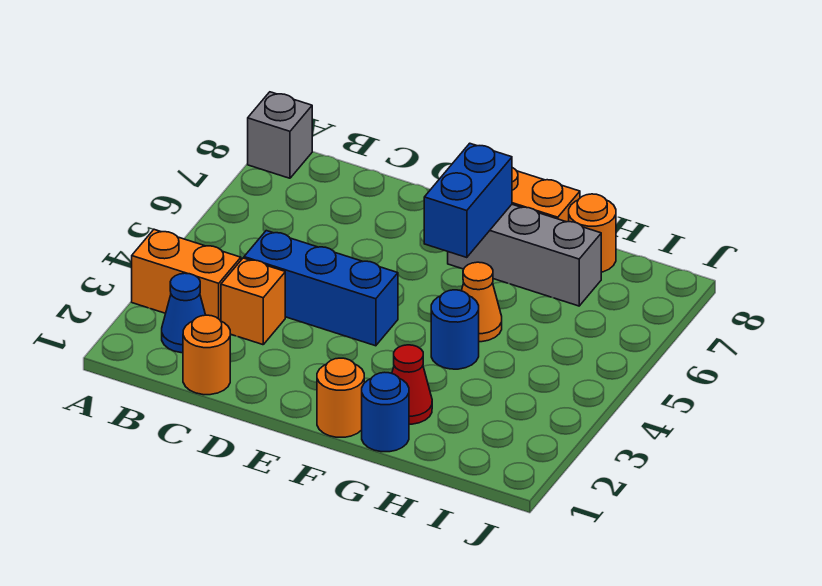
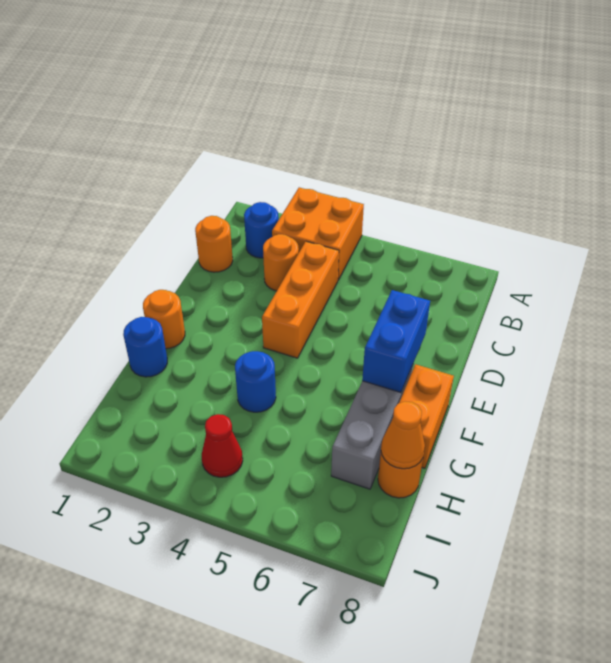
orange 1x2 brick [132,230,241,321] -> orange 2x2 brick [272,187,364,280]
grey 1x1 brick [248,92,312,178] -> none
blue 1x1 cone [162,273,205,353] -> blue 1x1 round brick [244,202,279,258]
orange 1x1 brick [221,258,285,345] -> orange 1x1 round brick [263,234,299,291]
blue 1x3 brick [244,231,398,346] -> orange 1x3 brick [262,241,339,358]
blue 1x2 brick [424,143,512,258] -> blue 1x2 brick turned to [362,290,430,393]
red 1x1 cone [392,345,432,424] -> red 1x1 cone moved to [202,414,243,477]
orange 1x1 cone [462,262,502,342] -> orange 1x1 cone moved to [381,401,425,469]

